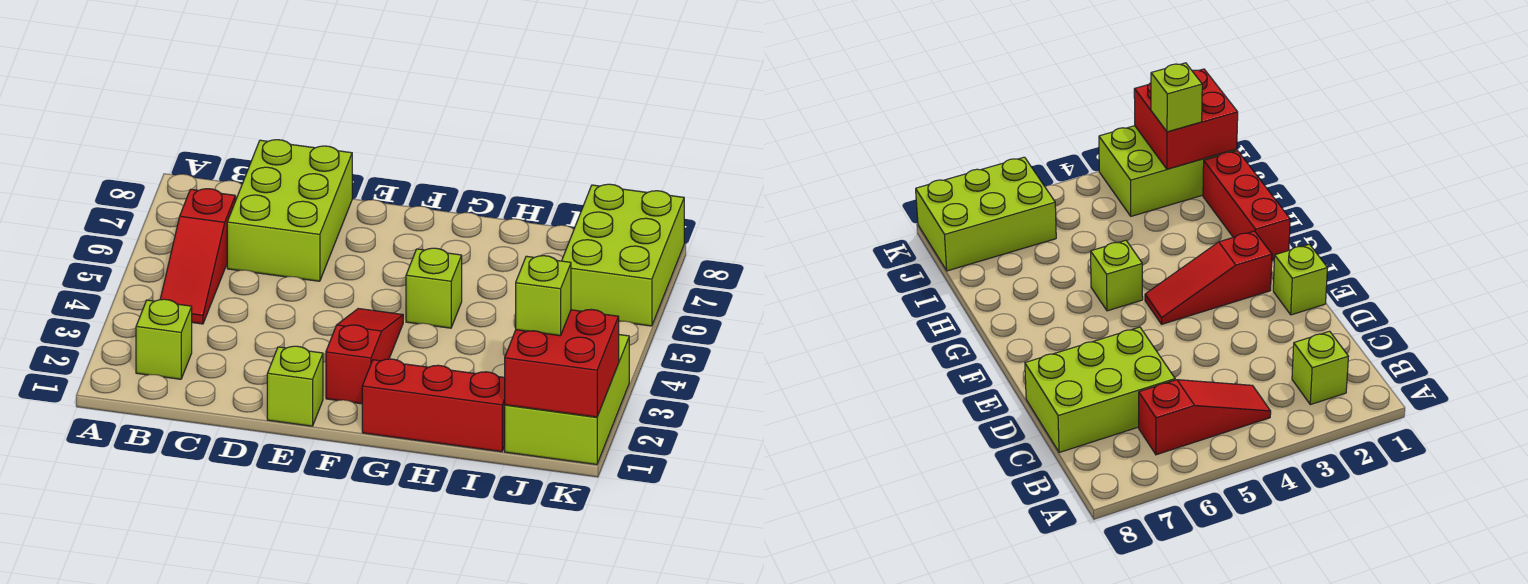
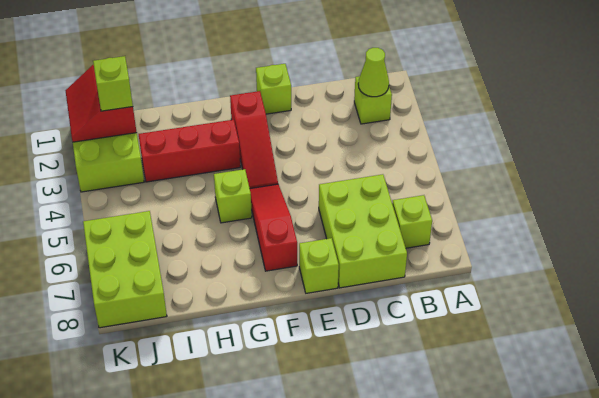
none -> lime 1x1 cone [358,48,389,97]
red 1x3 slope [160,189,235,324] -> red 1x3 slope moved to [250,184,297,271]
none -> lime 1x1 brick [392,195,432,248]
none -> lime 1x1 brick [299,238,339,293]
red 1x3 brick [362,359,505,452] -> red 1x3 brick moved to [139,120,240,182]
red 2x2 brick [505,309,619,417] -> red 2x2 slope [65,65,137,142]

